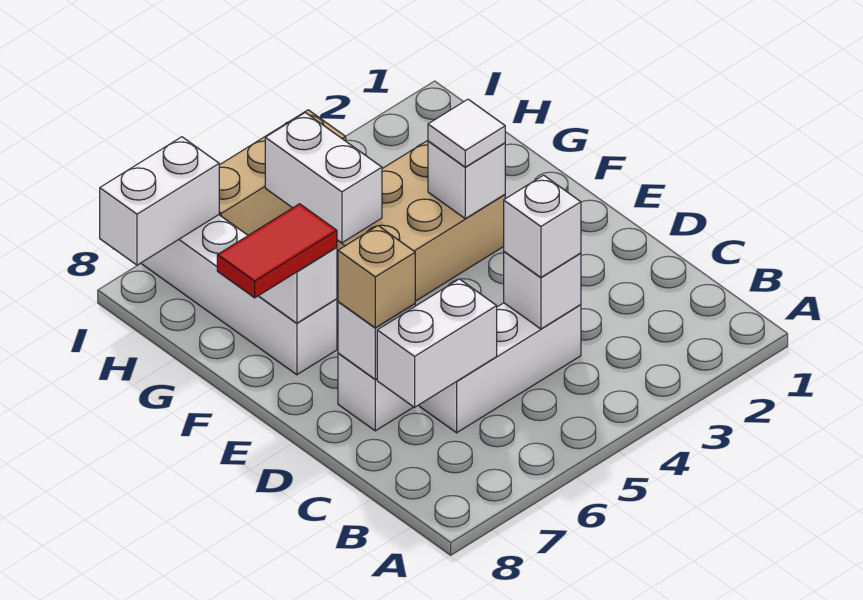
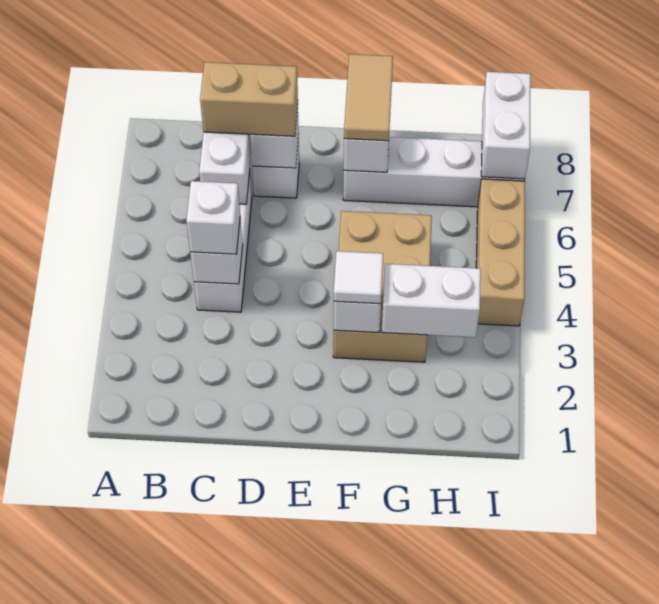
tan 1x1 brick [338,226,415,328] -> tan 1x2 brick [200,62,298,136]
red 1x2 tile [217,204,337,298] -> tan 1x2 tile [344,54,393,141]
white 1x2 brick [265,113,382,243] -> white 1x2 brick moved to [382,264,481,337]

